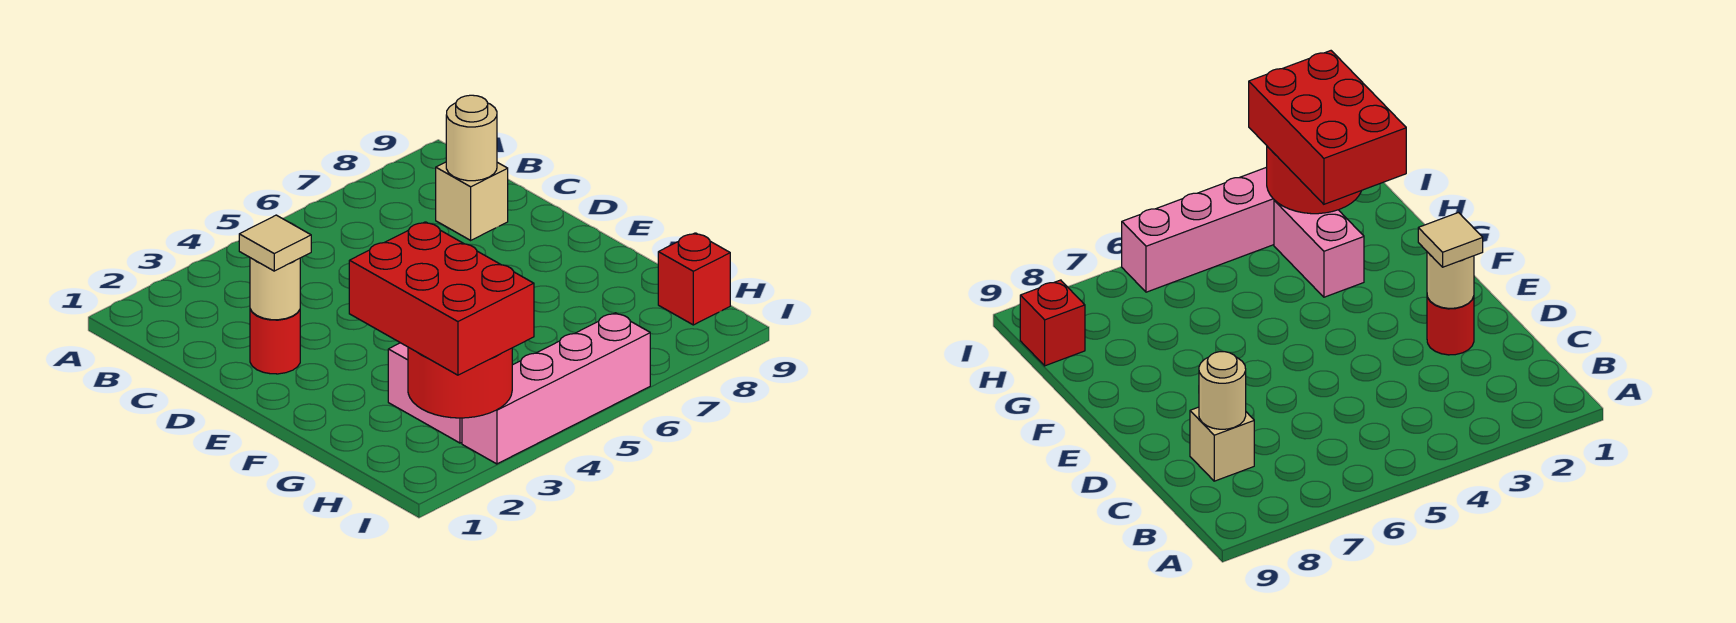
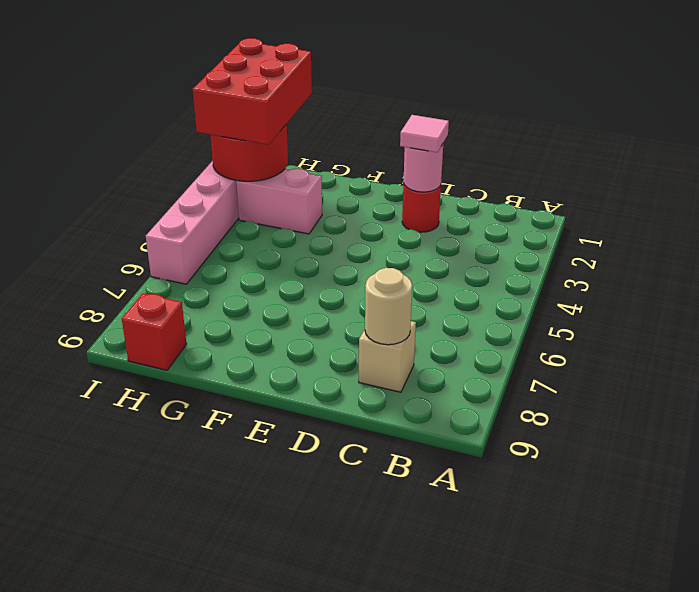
tan 1x1 round brick [250,258,300,320] -> pink 1x1 round brick [404,144,443,192]
tan 1x1 tile [239,215,311,271] -> pink 1x1 tile [400,115,449,152]
red 2x3 brick [349,222,534,375] -> red 2x3 brick turned to [193,38,312,145]

